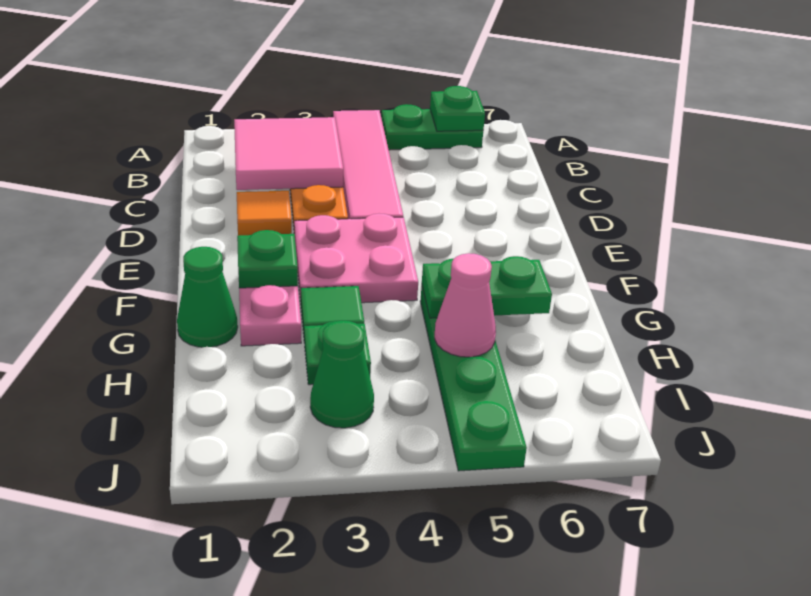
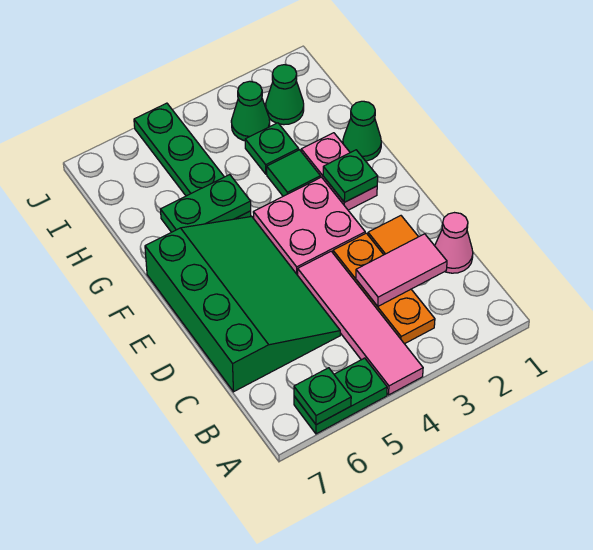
pink 2x2 tile [234,117,343,190] -> pink 1x2 tile [356,234,447,306]
none -> green 3x4 slope [145,216,340,392]
pink 1x1 cone [435,253,496,357] -> pink 1x1 cone moved to [435,213,473,273]
none -> green 1x1 cone [266,65,304,125]

